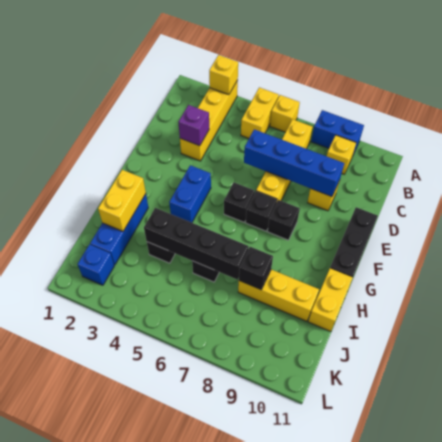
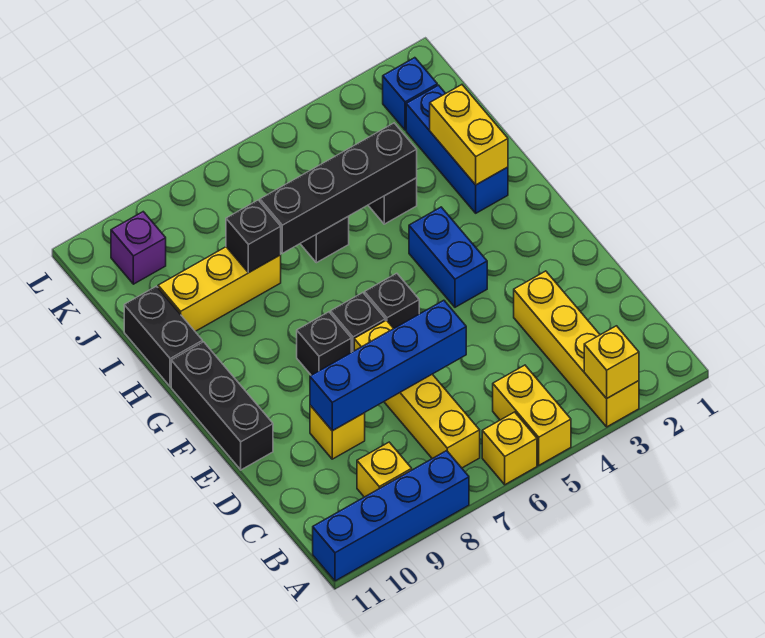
blue 1x2 brick [311,110,364,155] -> blue 1x4 brick [313,451,469,581]
purple 1x1 brick [178,105,209,146] -> purple 1x1 brick moved to [111,212,166,284]
yellow 1x2 brick [308,268,353,332] -> black 1x2 brick [124,286,202,387]

